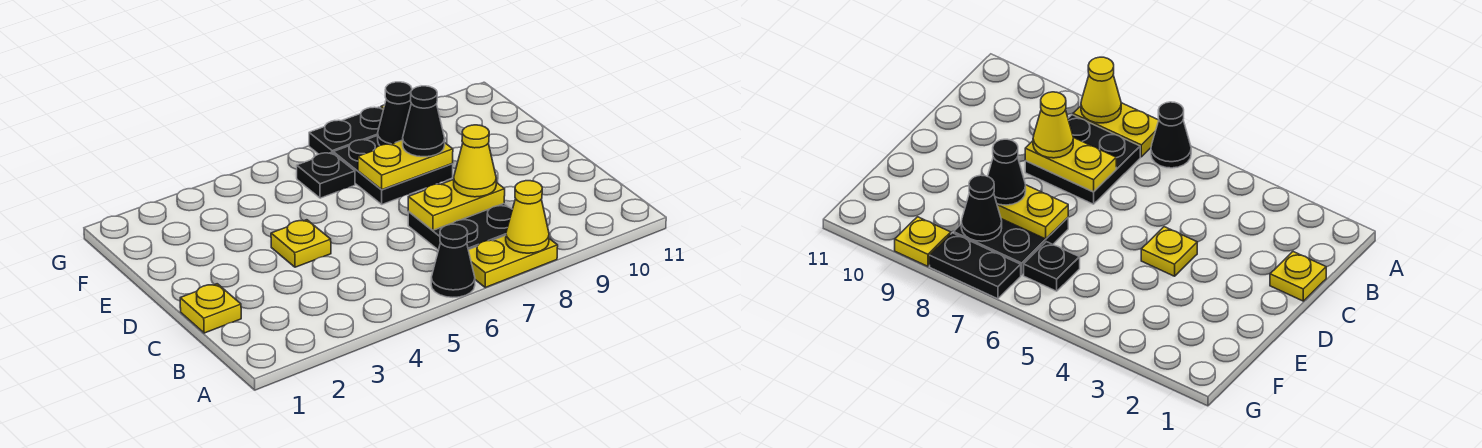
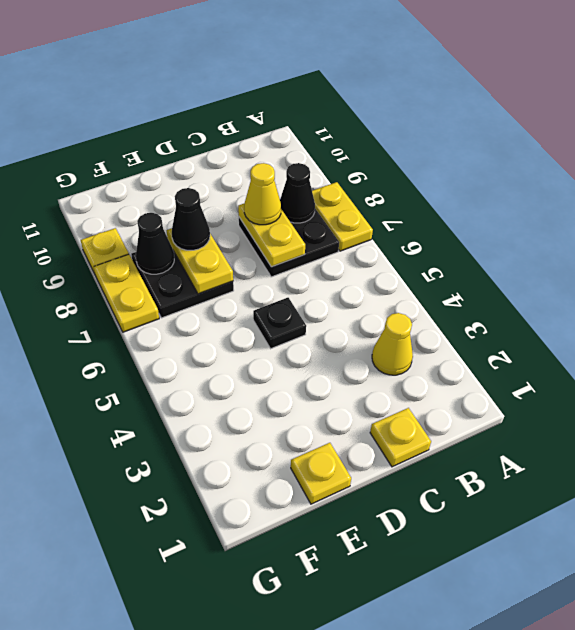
black 1x1 cone [431,224,475,297] -> black 1x1 cone moved to [280,163,315,223]
yellow 1x1 cone [506,181,549,253] -> yellow 1x1 cone moved to [372,313,413,375]
yellow 1x1 plate [271,220,331,267] -> yellow 1x1 plate moved to [291,443,351,504]
black 1x1 plate [297,152,355,198] -> black 1x1 plate moved to [253,298,306,349]
black 1x2 plate [309,107,383,154] -> yellow 1x2 plate [94,254,159,332]

